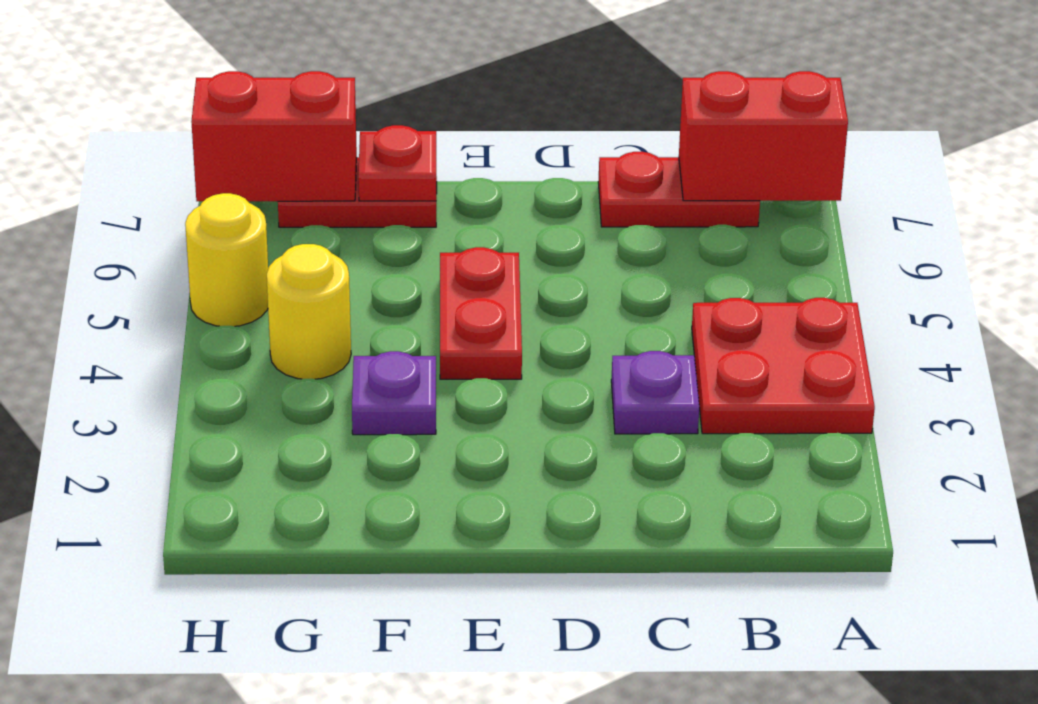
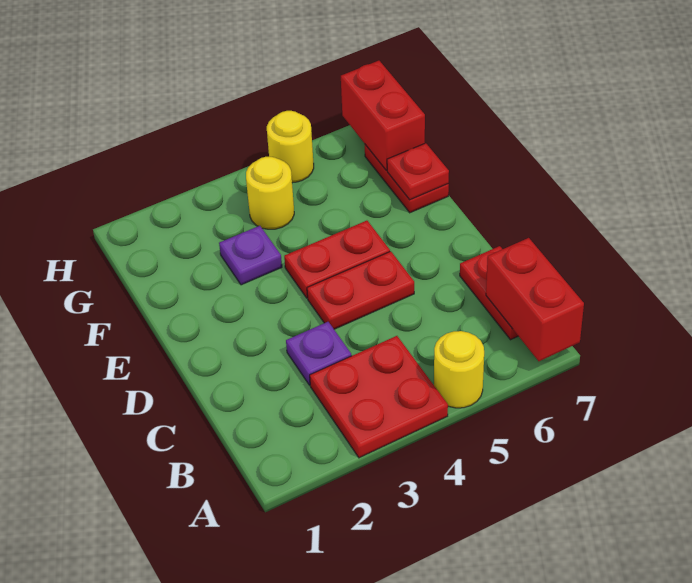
none -> yellow 1x1 round brick [434,331,484,408]
none -> red 1x2 plate [307,251,414,329]

